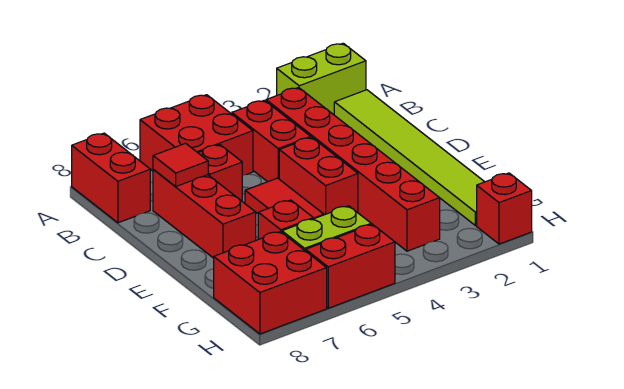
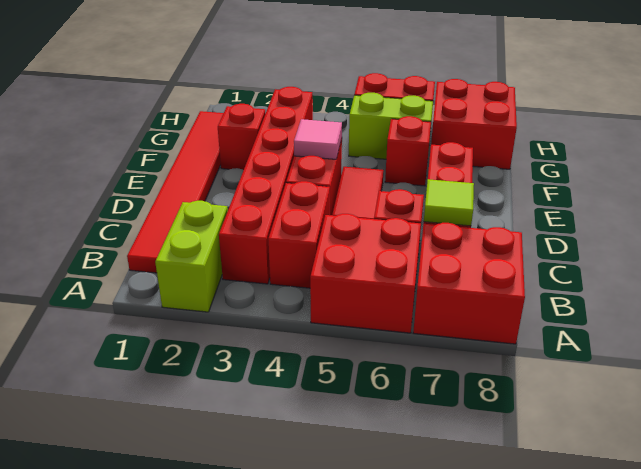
lime 1x2 brick [277,43,366,114] -> lime 1x2 brick turned to [155,201,228,312]
red 1x2 brick [72,133,150,223] -> red 2x2 brick [413,223,525,344]
lime 1x6 tile [334,90,484,226] -> red 1x6 tile [127,111,224,273]
red 1x1 tile [153,143,208,187] -> lime 1x1 tile [424,179,474,226]
none -> pink 1x1 tile [294,119,342,159]
red 1x1 brick [477,173,532,244] -> red 1x1 brick moved to [218,104,265,170]

